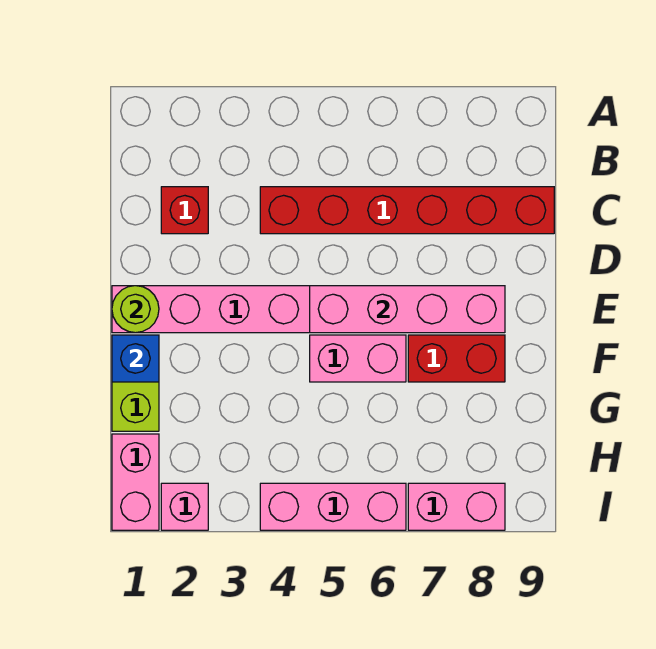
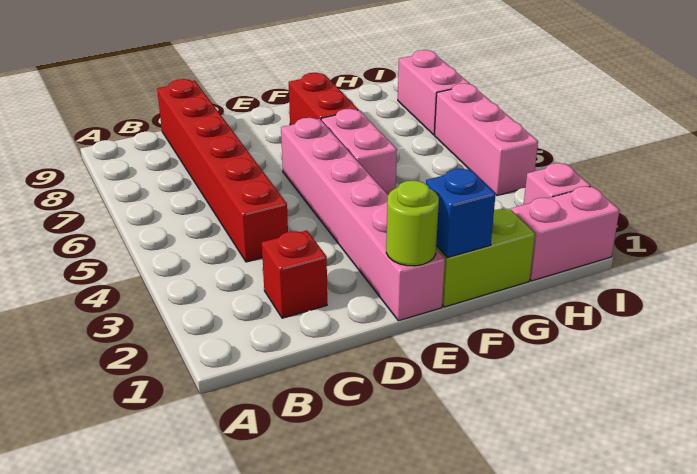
pink 1x4 brick [310,286,505,333] -> none

